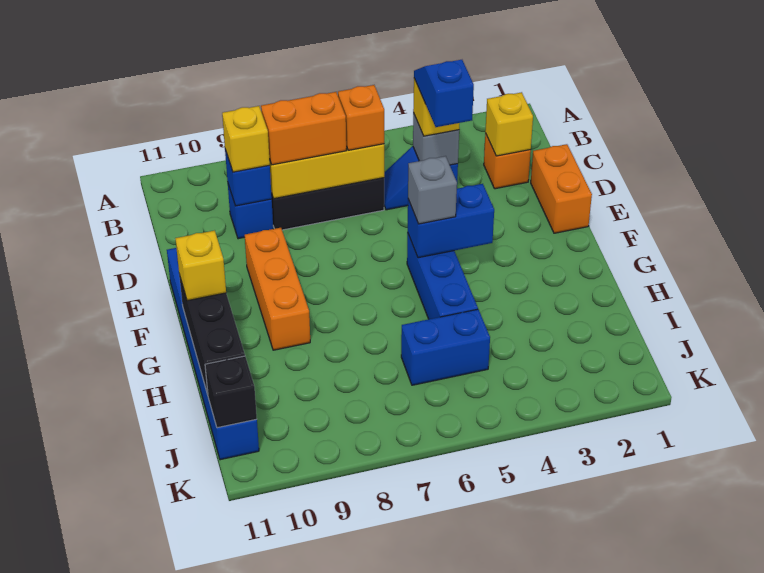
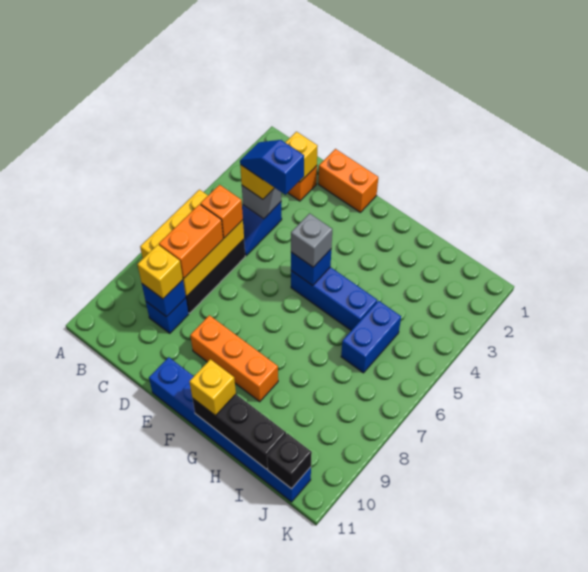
blue 1x2 brick [408,184,494,258] -> blue 1x1 brick [291,249,331,286]

